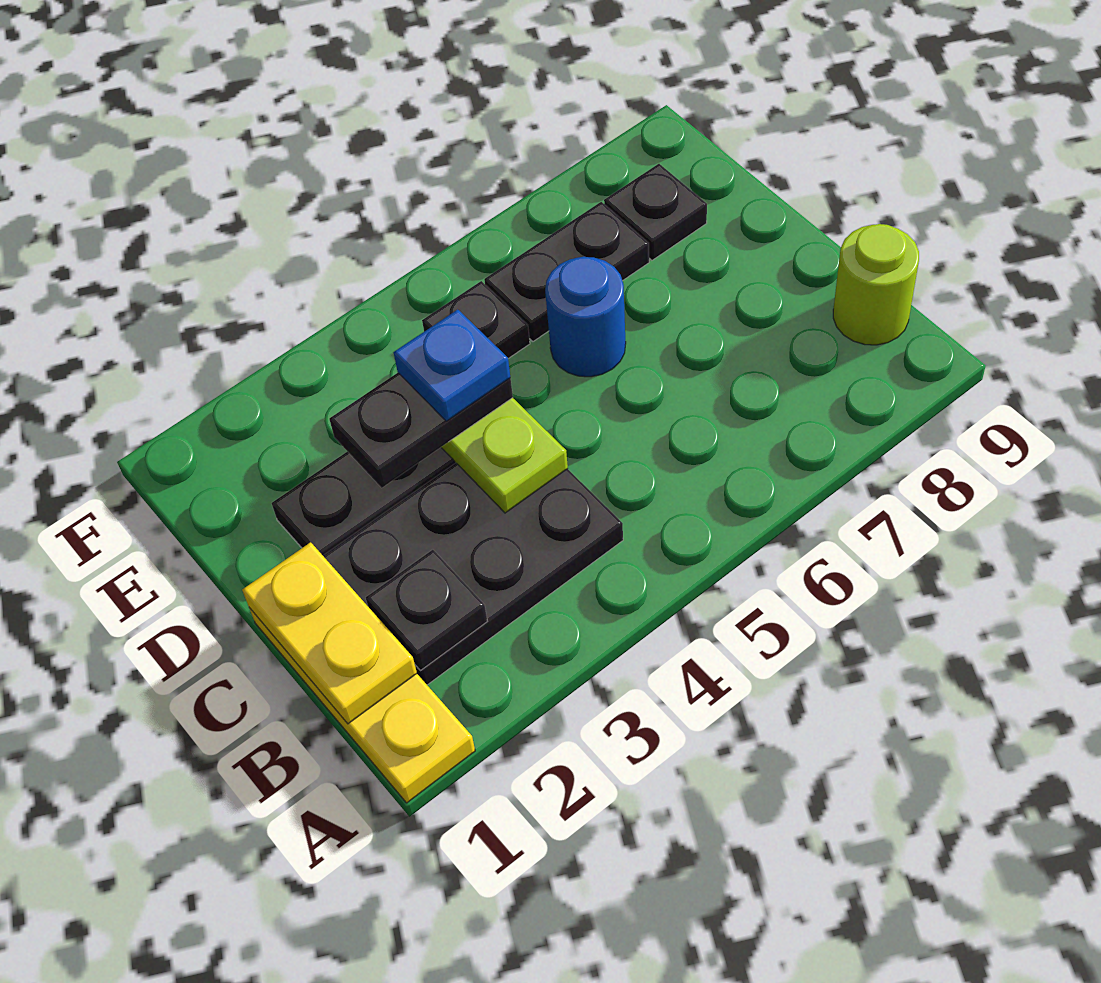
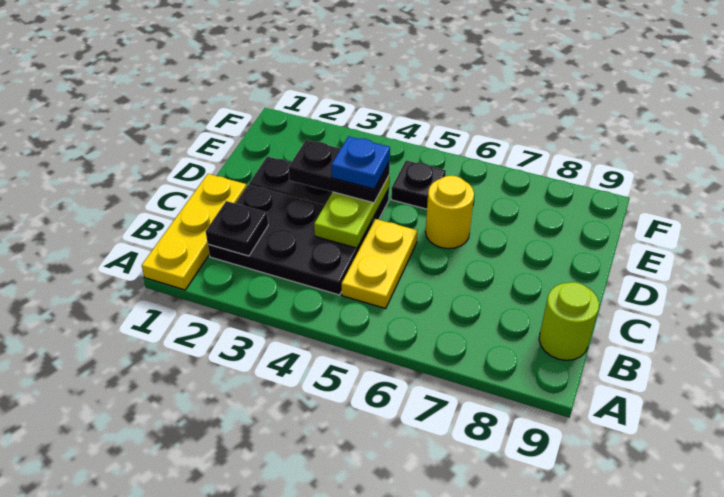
yellow 1x2 plate [242,542,417,724] -> yellow 1x2 plate moved to [342,219,418,308]
blue 1x1 round brick [545,257,626,377] -> yellow 1x1 round brick [425,175,474,249]
black 1x2 plate [484,202,649,341] -> none
black 1x1 plate [604,164,707,260] -> none

